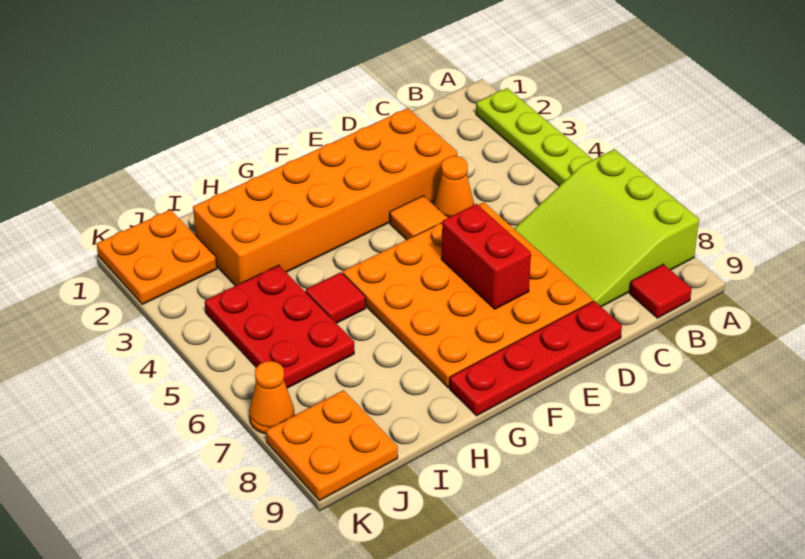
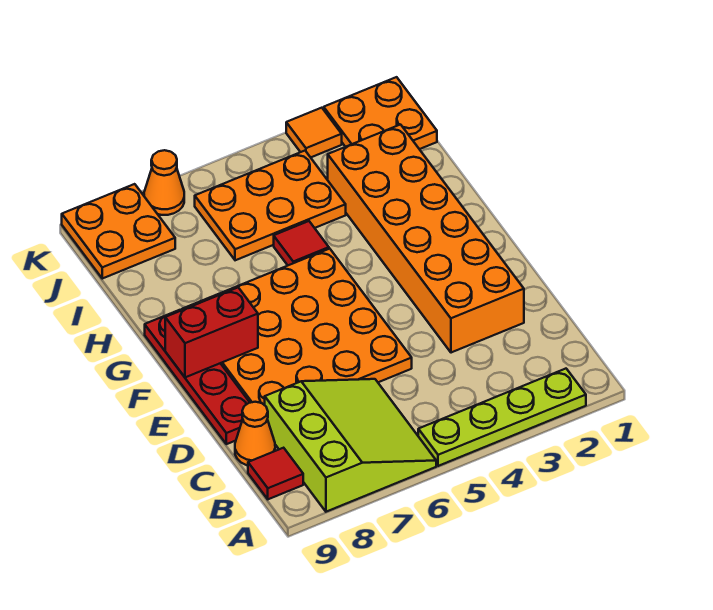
lime 3x3 slope [514,149,699,307] -> lime 3x3 slope turned to [265,379,436,512]
orange 1x1 cone [433,156,474,218] -> orange 1x1 cone moved to [235,402,275,465]
orange 1x1 tile [390,196,447,240] -> orange 1x1 tile moved to [286,108,342,157]
red 1x2 brick [442,204,531,309] -> red 1x2 brick moved to [165,287,258,377]
red 2x3 plate [205,265,354,388] -> orange 2x3 plate [195,151,346,260]

